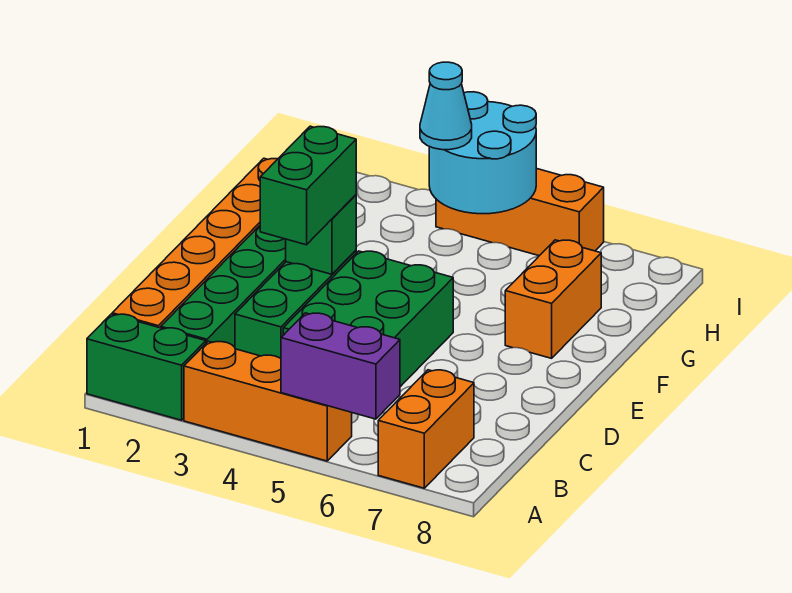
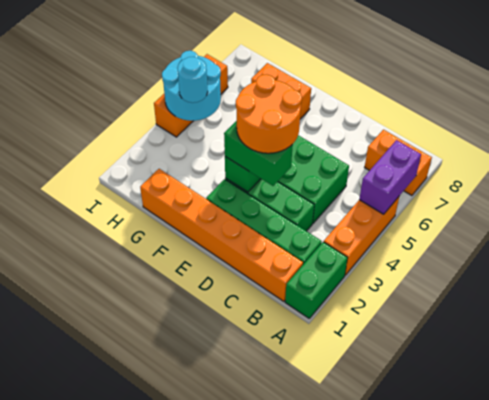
none -> orange 2x2 round brick [236,74,302,153]
cyan 1x1 cone [420,62,472,150] -> cyan 1x1 round brick [177,57,208,103]

